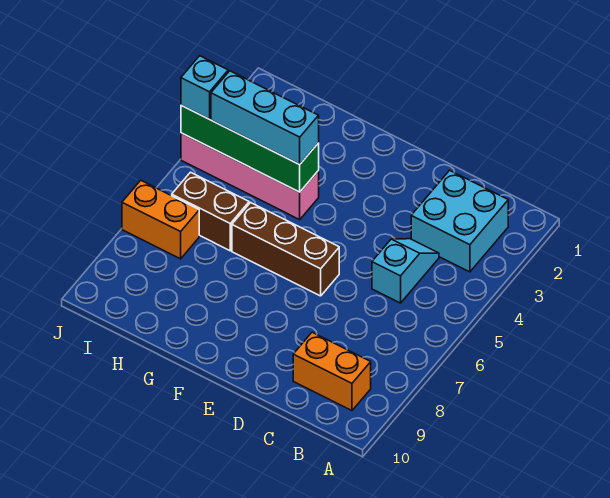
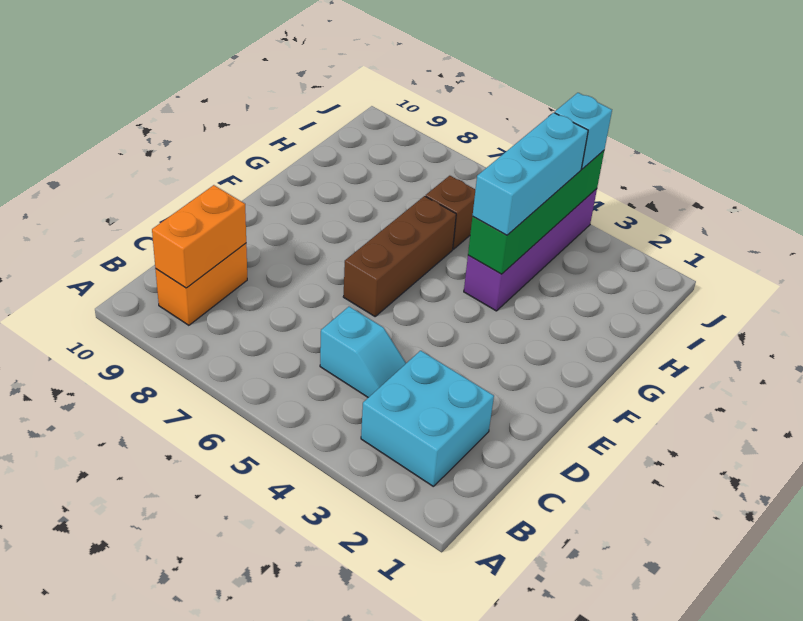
pink 1x4 brick [181,133,319,220] -> purple 1x4 brick [464,189,597,311]
brown 1x2 brick [172,172,249,251] -> brown 1x1 brick [426,176,475,249]
orange 1x2 brick [122,180,199,259] -> orange 1x2 brick moved to [152,185,246,288]

